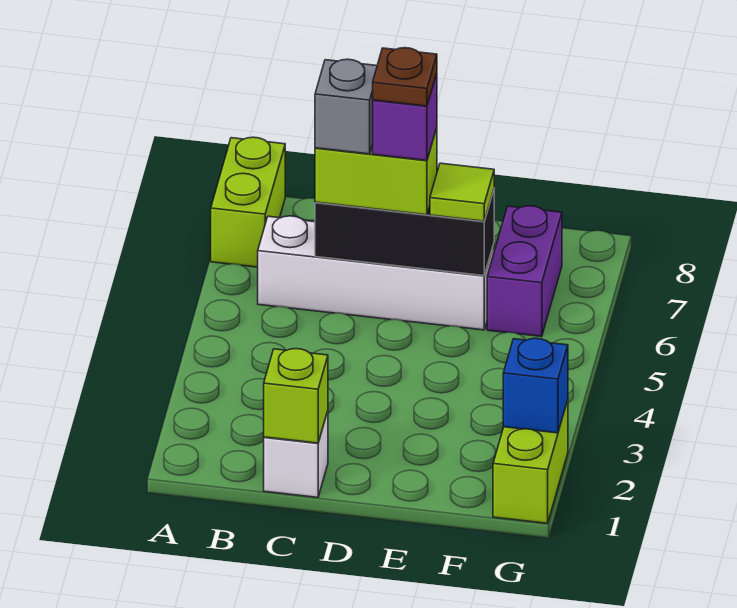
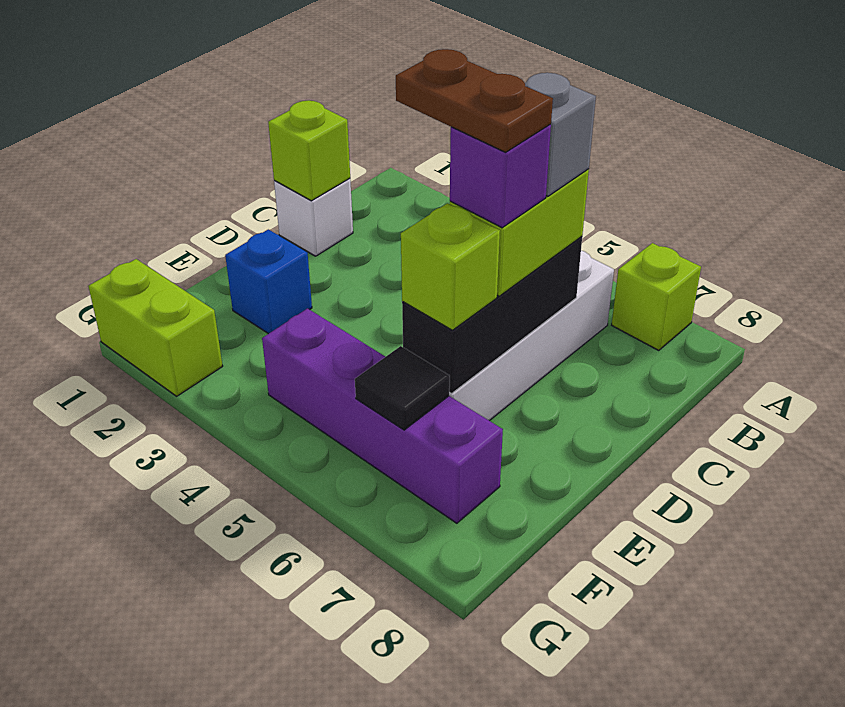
lime 1x2 brick [211,137,285,267] -> lime 1x1 brick [612,243,701,351]
brown 1x1 plate [373,48,437,106] -> brown 1x2 plate [396,49,553,152]
lime 1x1 tile [430,163,494,221] -> lime 1x1 brick [401,203,500,330]
purple 1x2 brick [487,206,562,337] -> purple 1x4 brick [262,309,503,523]
none -> black 1x1 tile [355,346,450,430]
blue 1x1 brick [503,338,568,433] -> blue 1x1 brick moved to [225,229,312,334]

